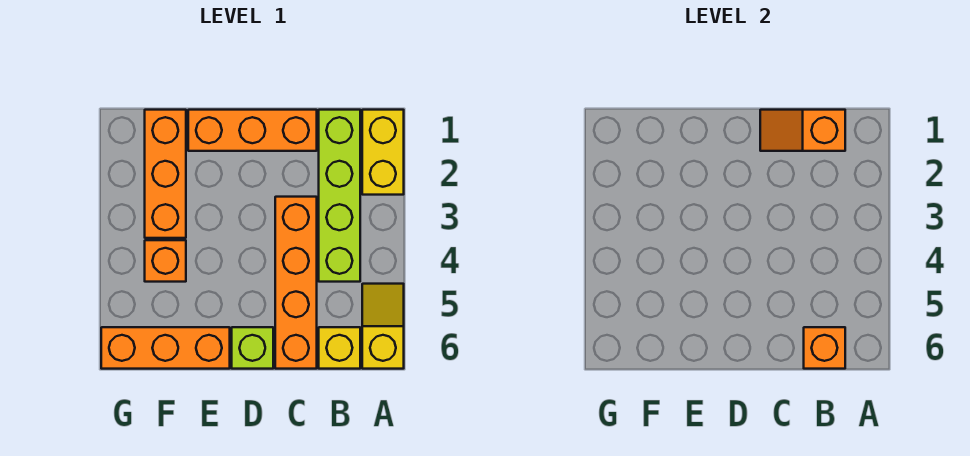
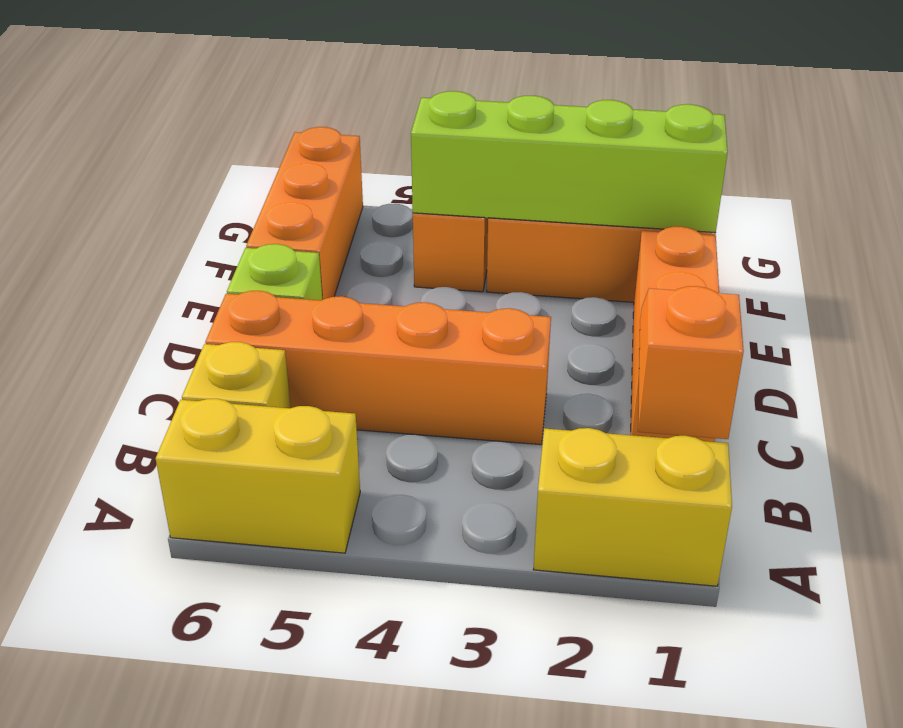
yellow 1x2 slope [362,284,404,369] -> yellow 1x2 brick [156,399,360,553]
lime 1x4 brick [319,110,360,282] -> lime 1x4 brick moved to [411,91,728,233]
orange 1x1 brick [804,327,845,369] -> none

